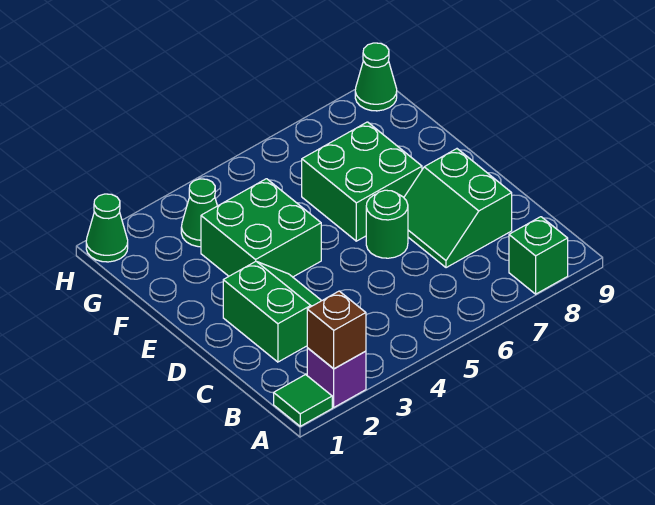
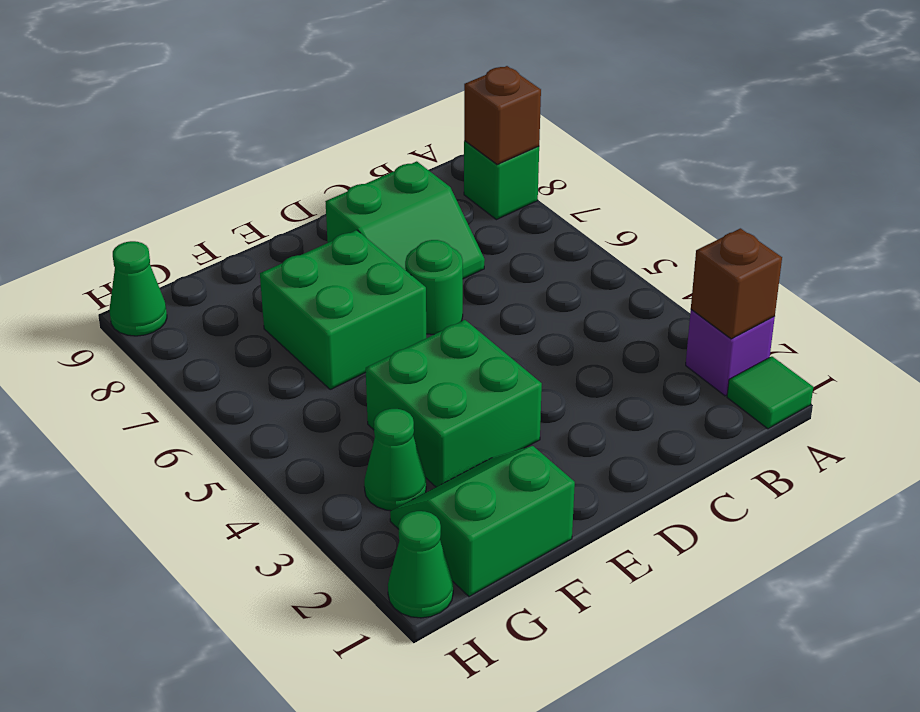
none -> brown 1x1 brick [464,66,541,165]
green 2x2 slope [223,262,322,362] -> green 2x2 slope moved to [390,446,575,597]

